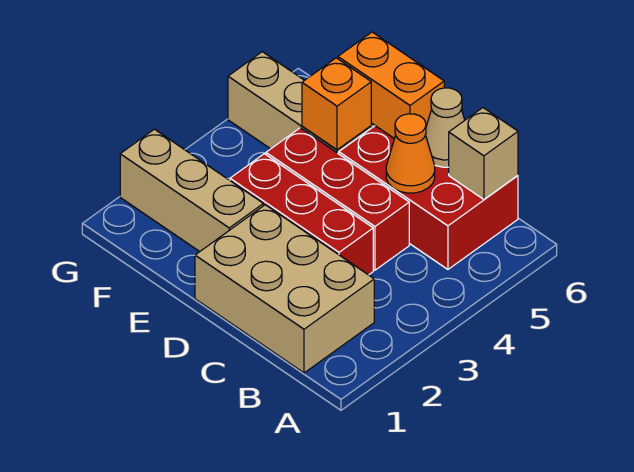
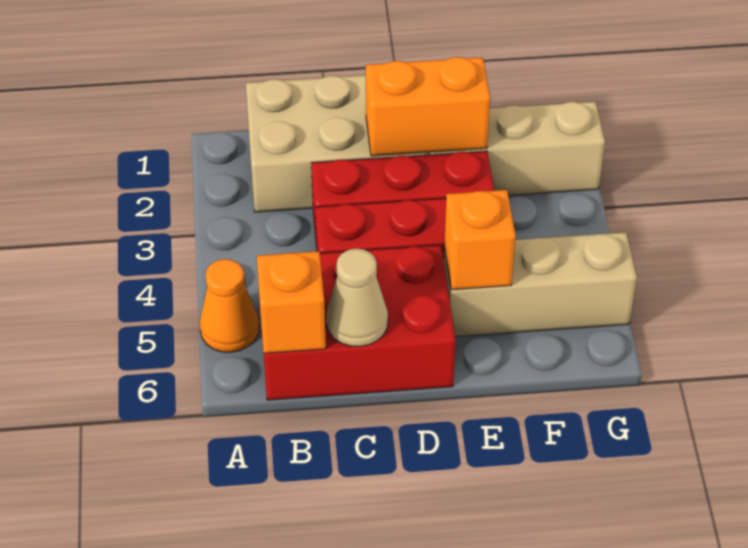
tan 1x1 brick [449,108,518,199] -> orange 1x1 brick [257,251,326,353]
orange 1x1 cone [386,114,435,193] -> orange 1x1 cone moved to [200,259,259,352]
orange 1x2 brick [338,32,444,139] -> orange 1x2 brick moved to [366,57,490,156]

